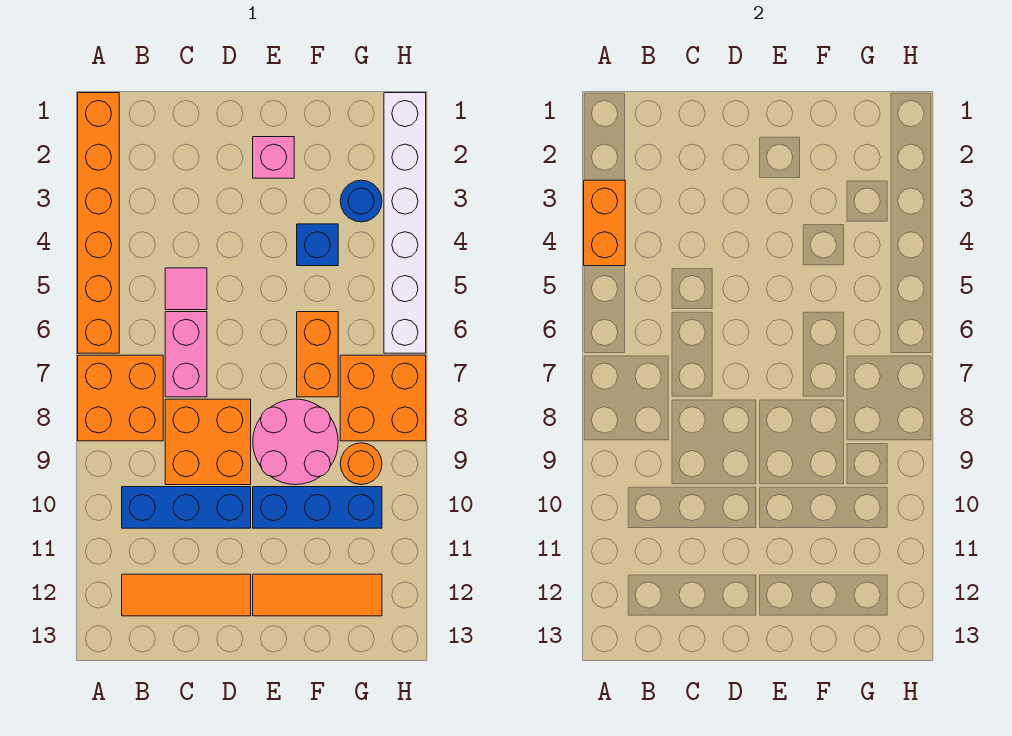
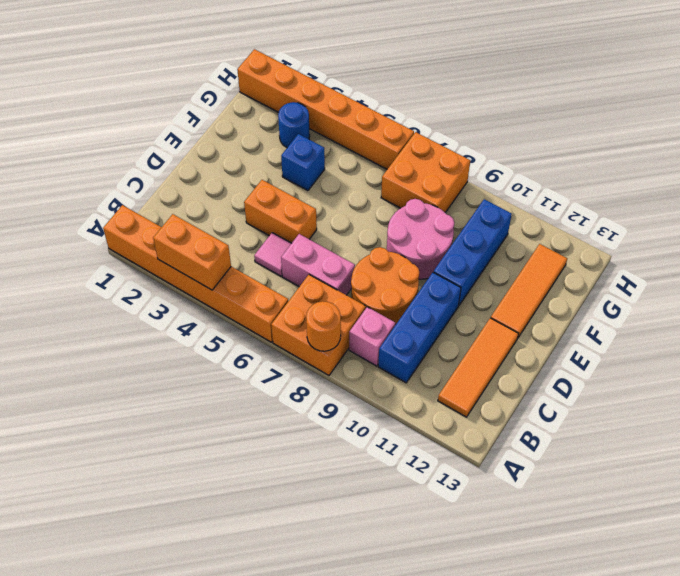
orange 2x2 brick [165,399,251,485] -> orange 2x2 round brick [351,247,420,325]
pink 1x1 brick [253,137,294,178] -> pink 1x1 brick moved to [349,307,395,366]
orange 1x2 brick [297,312,338,397] -> orange 1x2 brick moved to [244,180,317,243]
orange 1x1 round brick [340,443,382,485] -> orange 1x1 round brick moved to [306,301,341,351]
white 1x6 brick [384,93,426,353] -> orange 1x6 brick [237,49,414,169]

